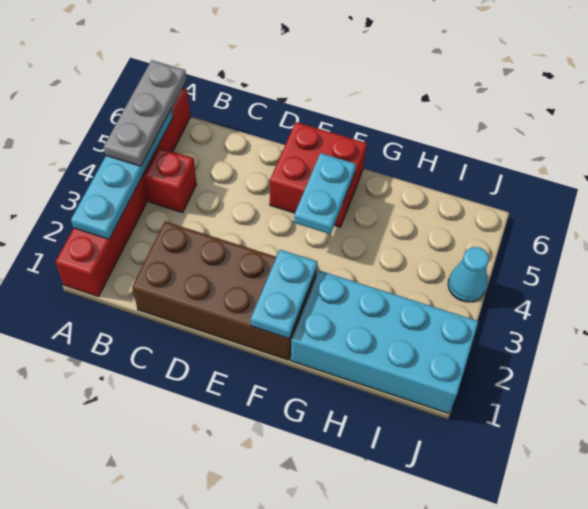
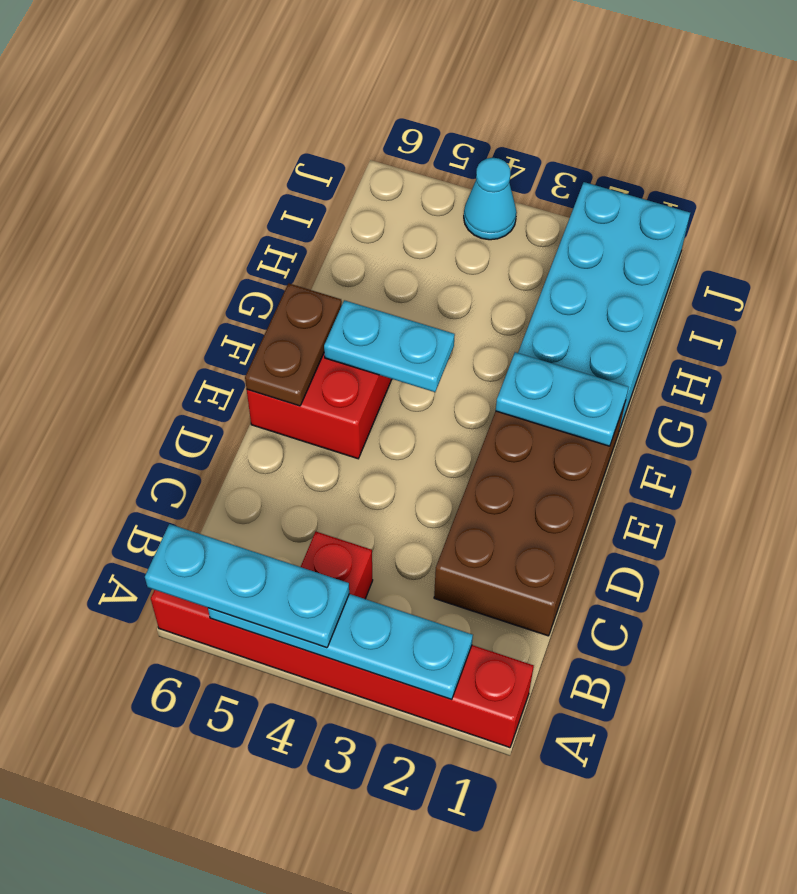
grey 1x3 plate [104,60,186,166] -> cyan 1x3 plate [145,524,349,648]
none -> brown 1x2 plate [245,283,342,406]

